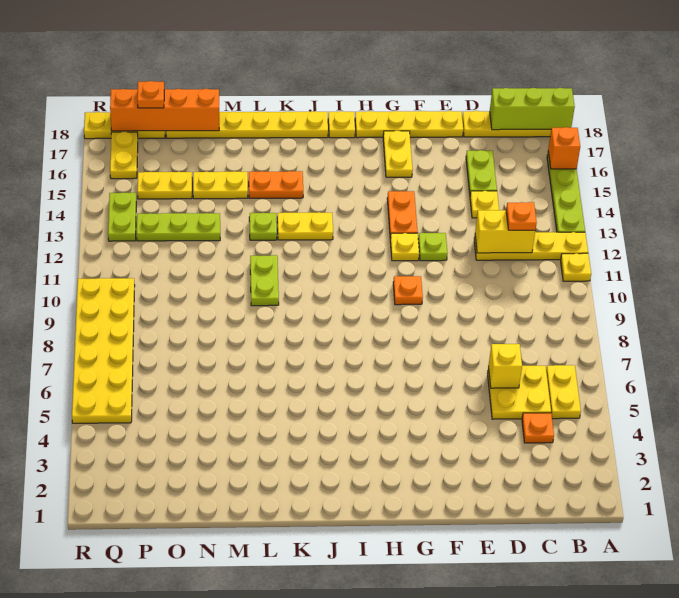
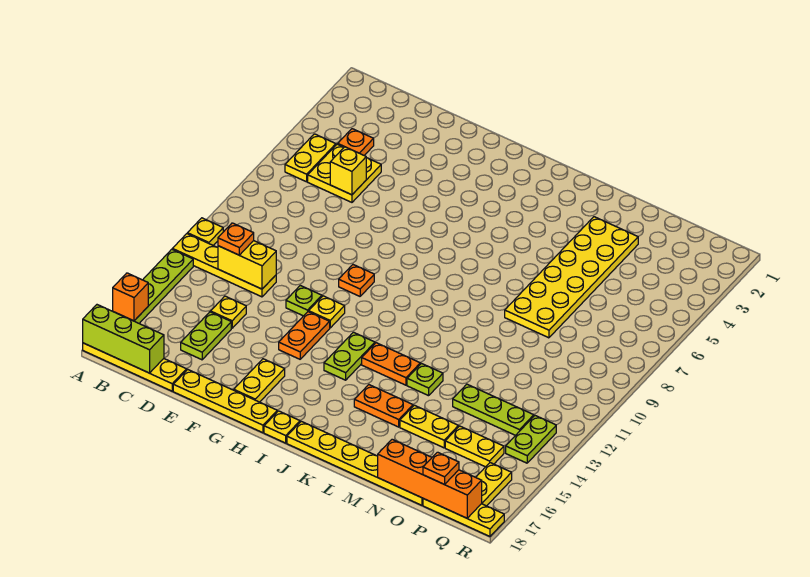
yellow 1x2 plate [277,212,333,240] -> orange 1x2 plate [362,343,420,385]
lime 1x2 plate [250,255,279,306] -> lime 1x2 plate moved to [324,332,375,380]
yellow 2x6 plate [72,278,135,423] -> yellow 2x6 plate moved to [505,217,638,338]

